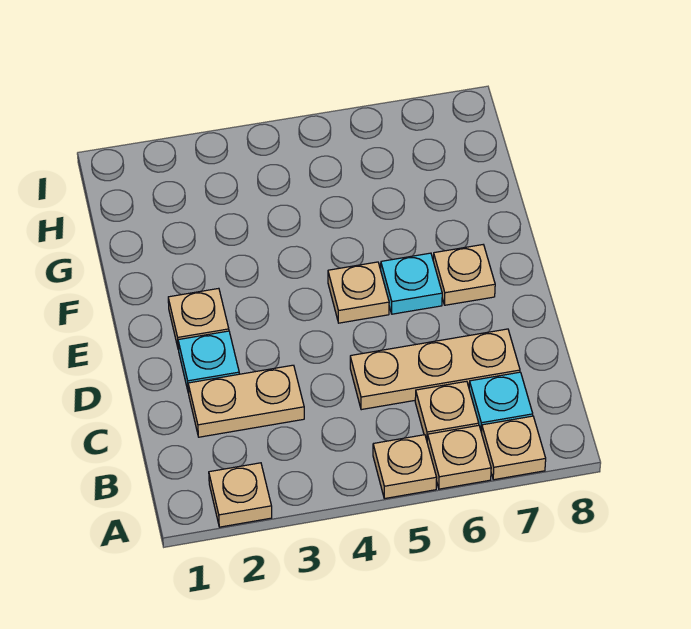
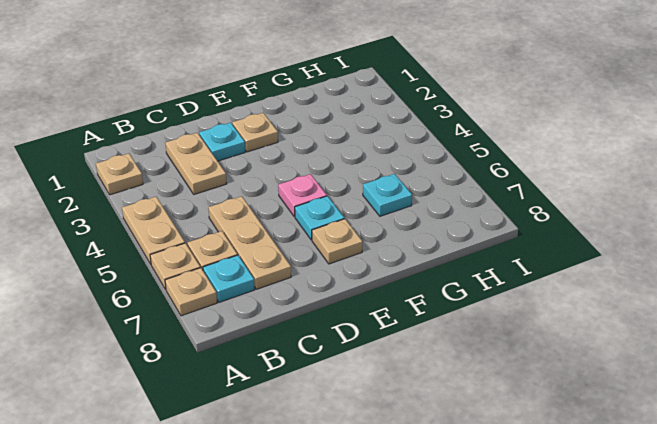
tan 1x1 plate [373,435,437,499] -> tan 1x2 plate [122,197,185,264]
tan 1x1 plate [328,262,389,323] -> pink 1x1 plate [278,174,327,217]
none -> cyan 1x1 plate [363,174,412,216]

